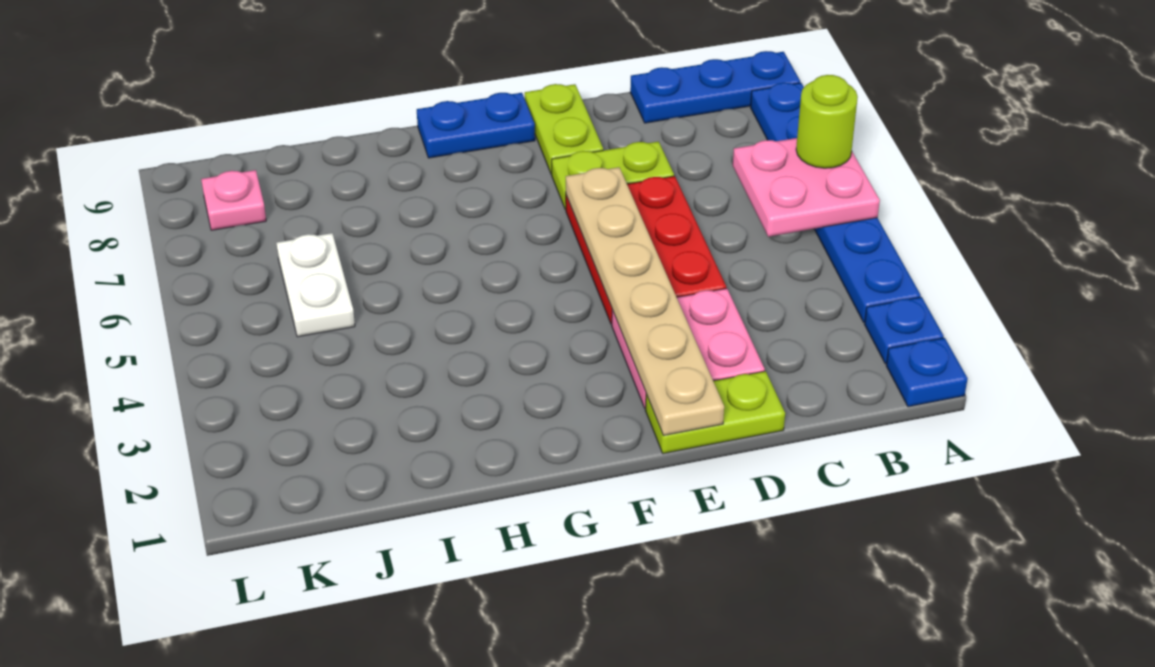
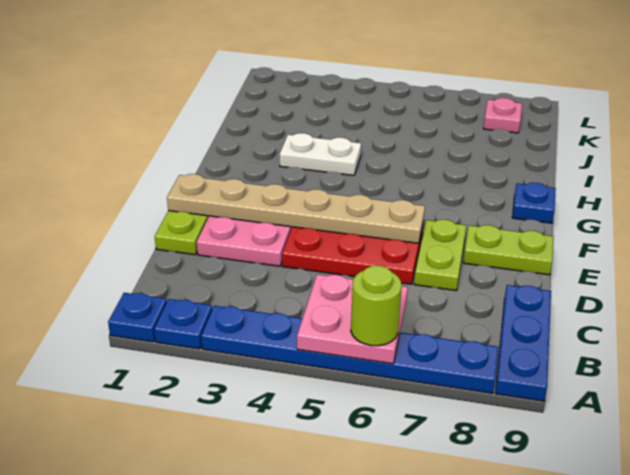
blue 1x2 plate [417,93,535,158] -> blue 1x1 plate [512,183,556,223]
white 1x2 plate [276,233,355,337] -> white 1x2 plate moved to [280,133,361,175]

